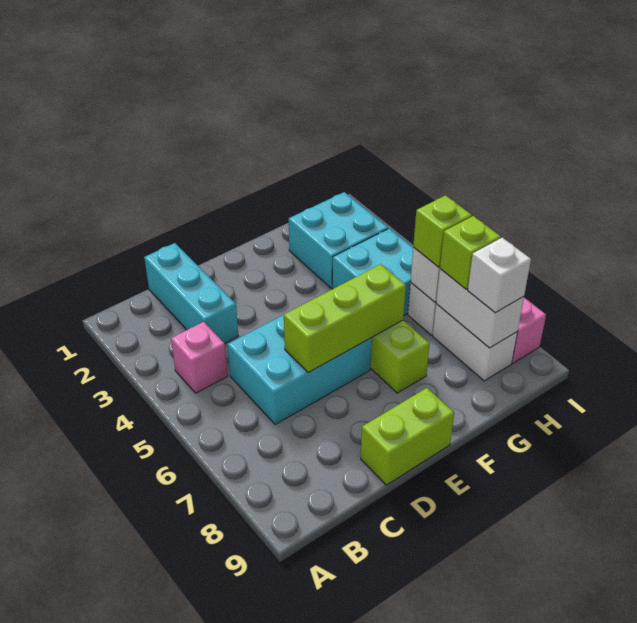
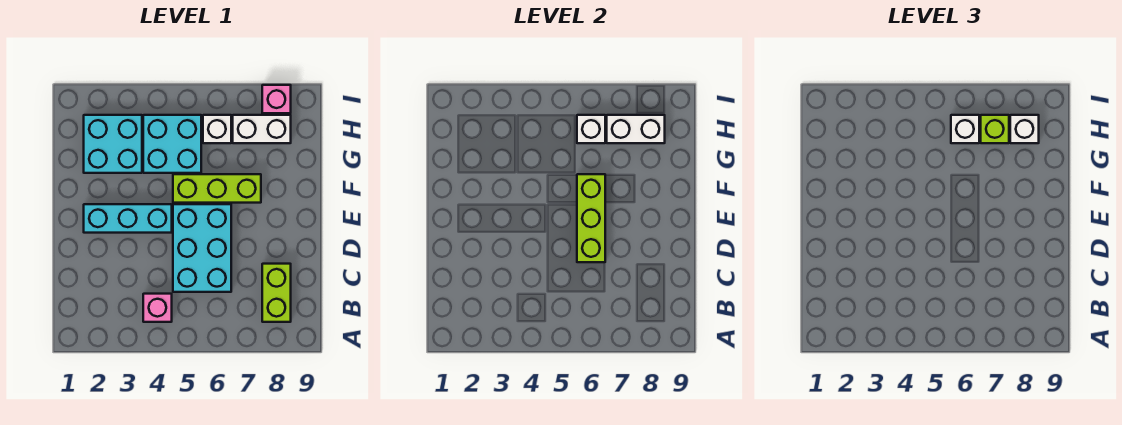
cyan 1x3 brick [144,243,238,343] -> cyan 1x3 brick moved to [84,204,172,233]
lime 1x2 brick [361,388,454,485] -> lime 1x2 brick moved to [262,264,291,322]
lime 1x1 brick [413,195,472,267] -> white 1x1 brick [951,115,979,143]

